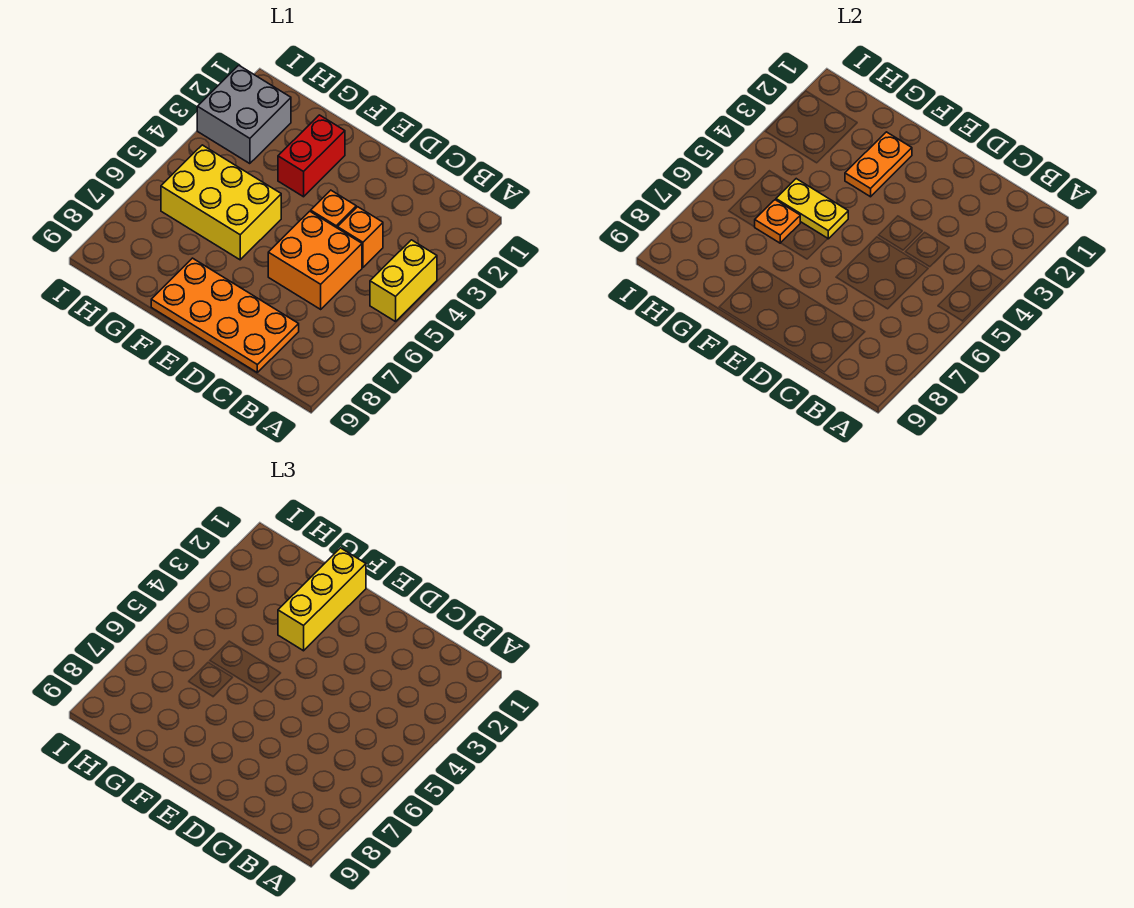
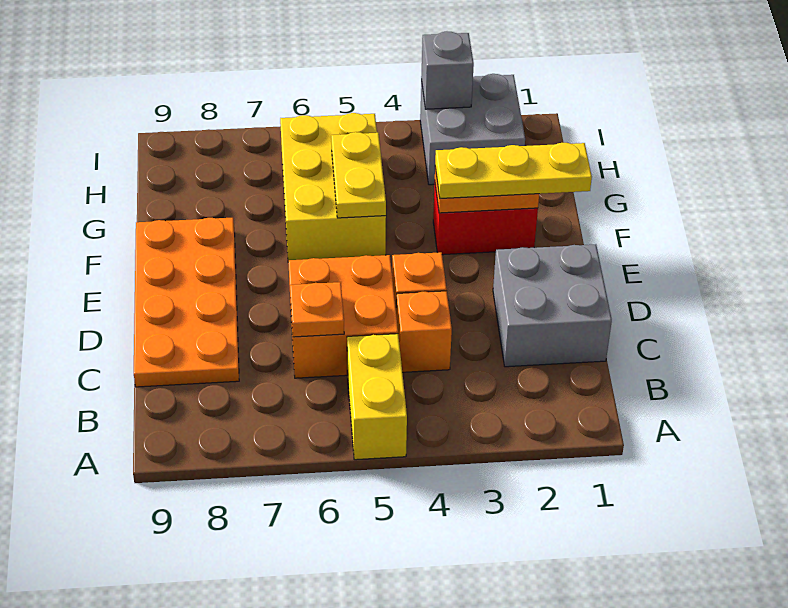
yellow 1x2 brick [370,240,437,322] -> yellow 1x2 brick turned to [347,334,407,460]
none -> grey 2x2 brick [493,244,612,367]
yellow 1x3 brick [278,548,366,651] -> yellow 1x3 plate [435,143,592,198]
orange 1x1 plate [755,200,800,243] -> orange 1x1 plate moved to [290,282,344,337]
none -> grey 1x1 brick [421,32,474,109]

